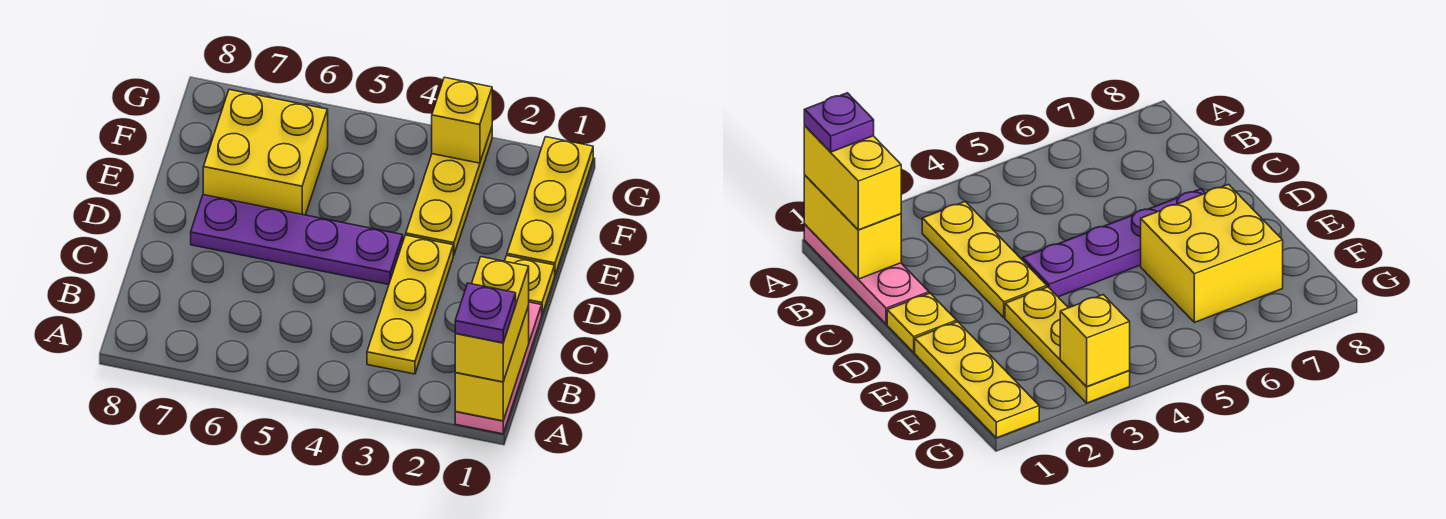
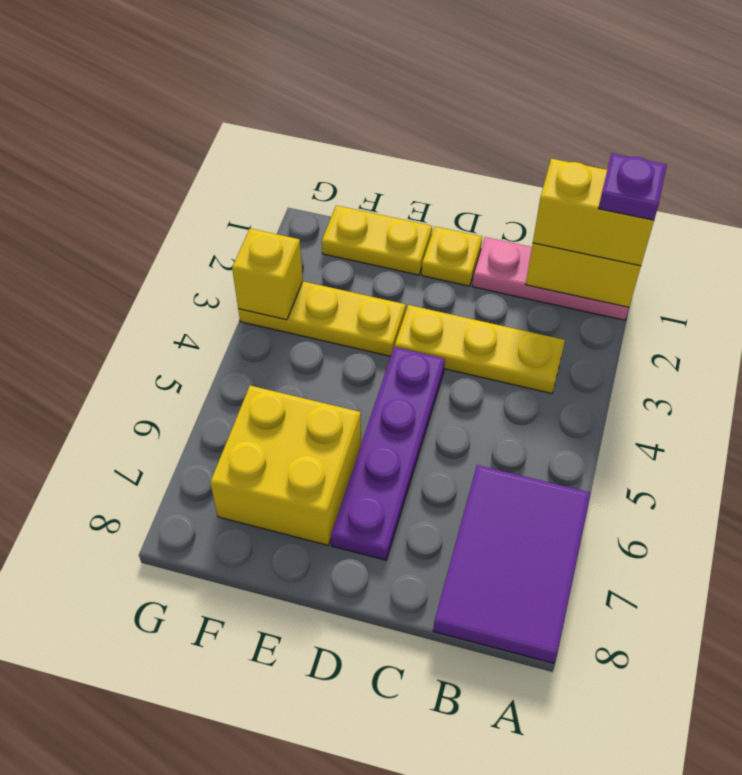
none -> purple 2x3 tile [433,465,590,663]
yellow 1x3 plate [507,137,593,275] -> yellow 1x2 plate [322,205,432,275]

